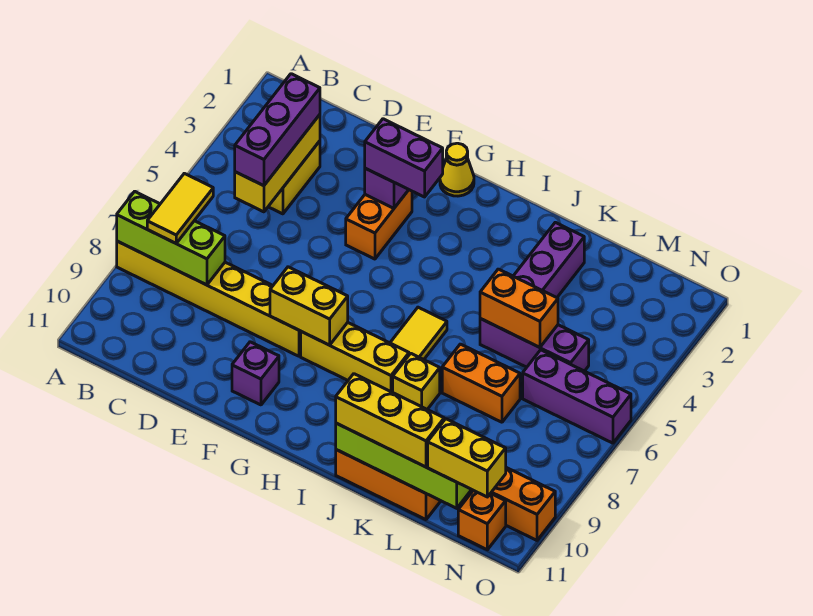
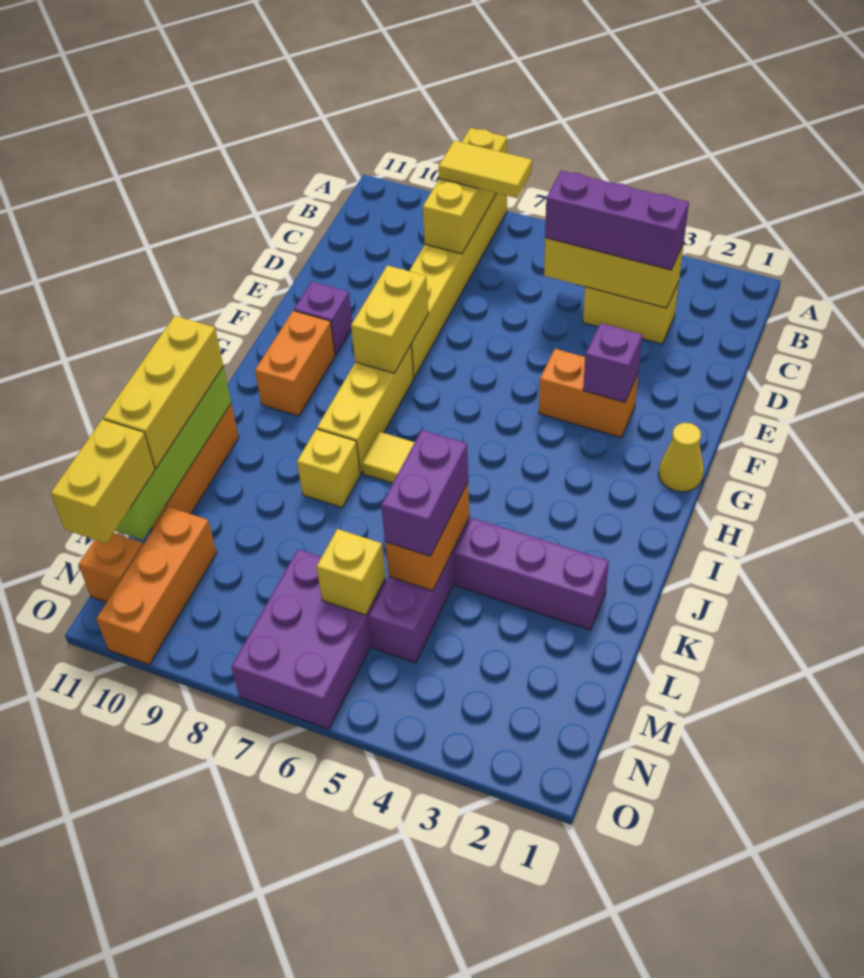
lime 1x3 brick [117,192,225,285] -> yellow 1x3 brick [423,128,507,254]
purple 1x2 brick [365,119,443,197] -> purple 1x2 brick moved to [381,430,468,556]
orange 1x2 brick [442,344,520,422] -> orange 1x2 brick moved to [255,311,335,416]
purple 1x3 brick [523,350,631,443] -> purple 2x3 brick [231,549,386,729]
none -> yellow 1x1 brick [317,529,386,615]

